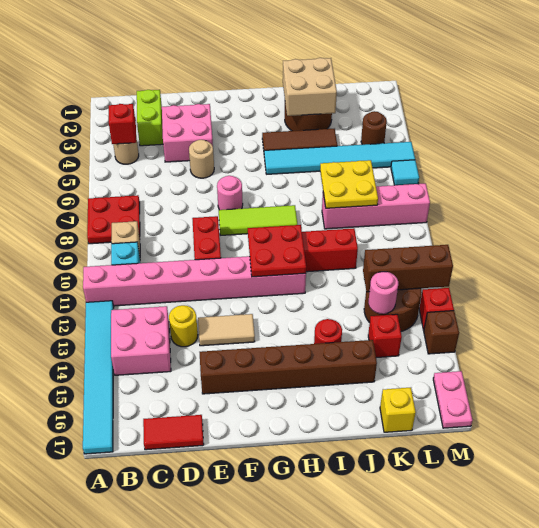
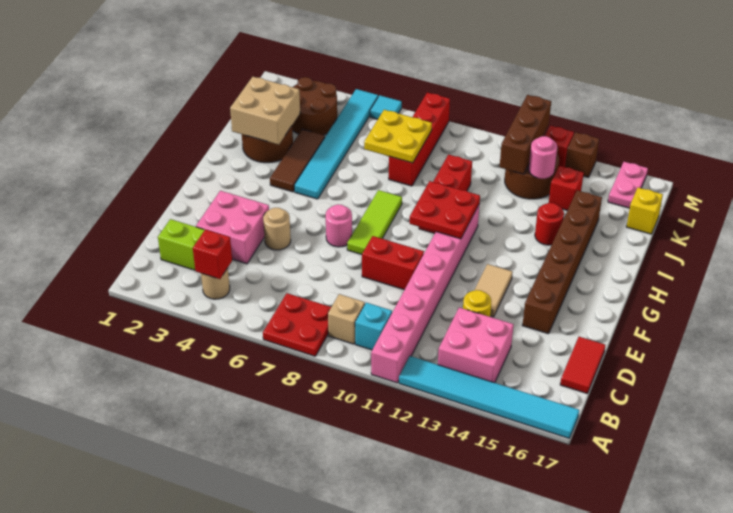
pink 1x4 brick [322,183,430,229] -> red 1x4 brick [389,93,450,186]
brown 1x1 round brick [361,111,387,145] -> brown 2x2 round brick [292,77,337,135]
pink 1x2 plate [433,371,472,428] -> pink 1x2 plate turned to [608,162,648,208]

